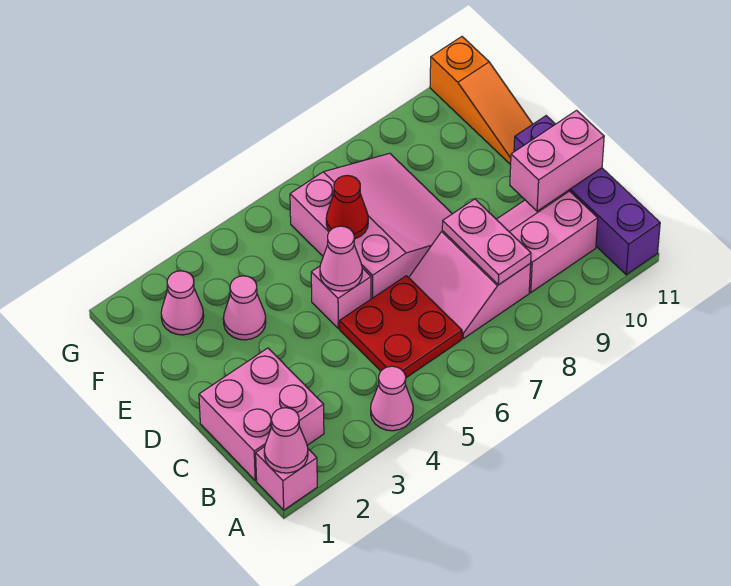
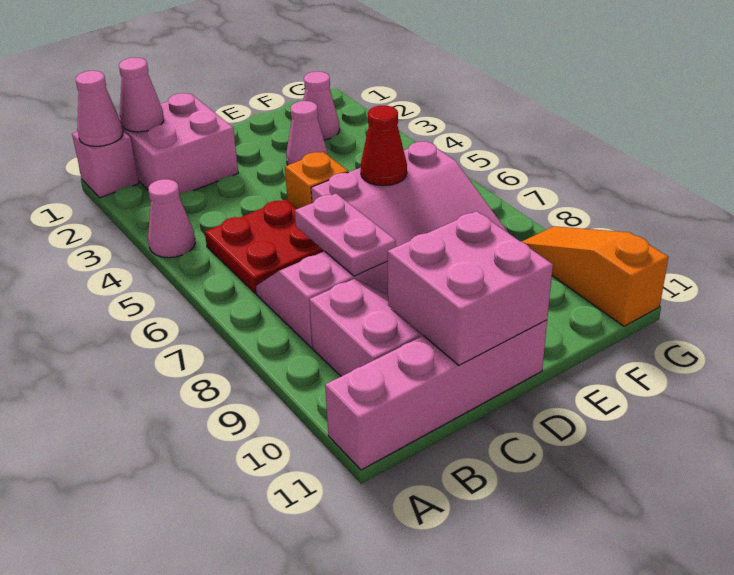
purple 1x4 brick [514,116,660,275] -> pink 1x4 brick [325,320,547,470]
pink 1x2 plate [442,199,531,285] -> pink 1x2 plate turned to [295,194,396,276]
pink 1x2 brick [510,110,604,211] -> pink 2x2 brick [388,211,553,365]
pink 1x1 brick [311,266,371,329] -> orange 1x1 brick [285,152,348,209]
pink 1x1 cone [320,226,362,291] -> pink 1x1 cone moved to [119,58,164,132]
orange 1x3 slope [430,37,533,165] -> orange 1x3 slope turned to [522,226,669,326]

